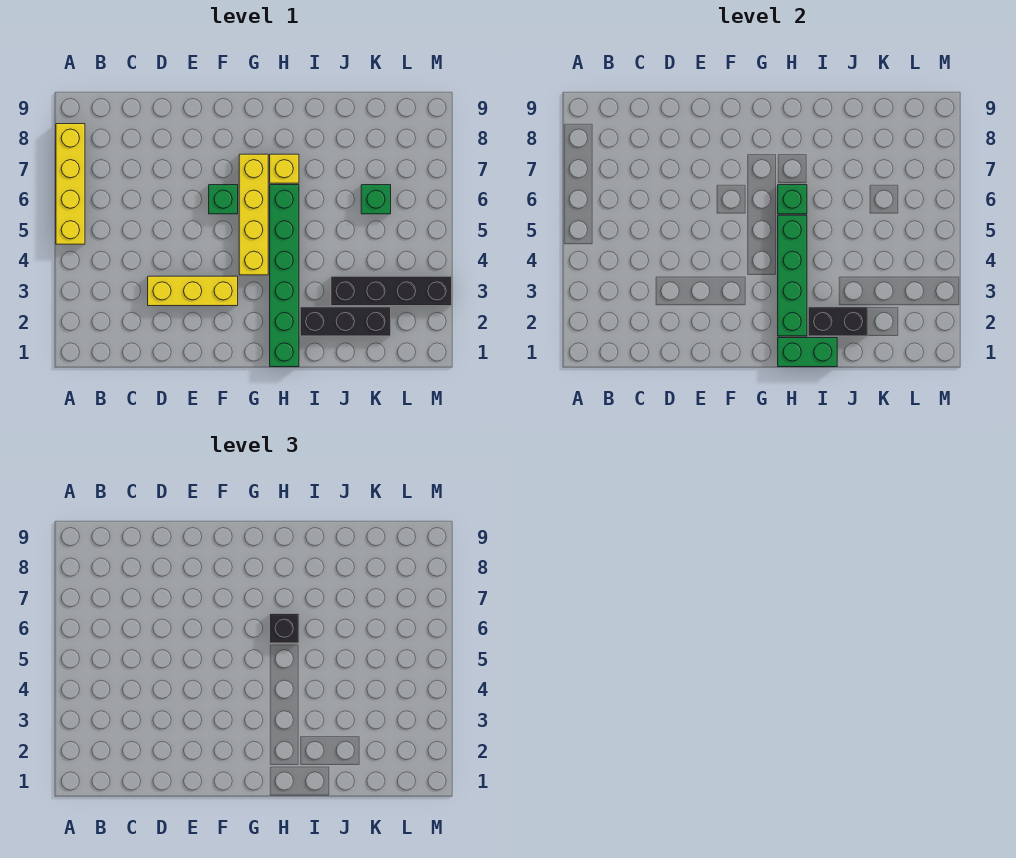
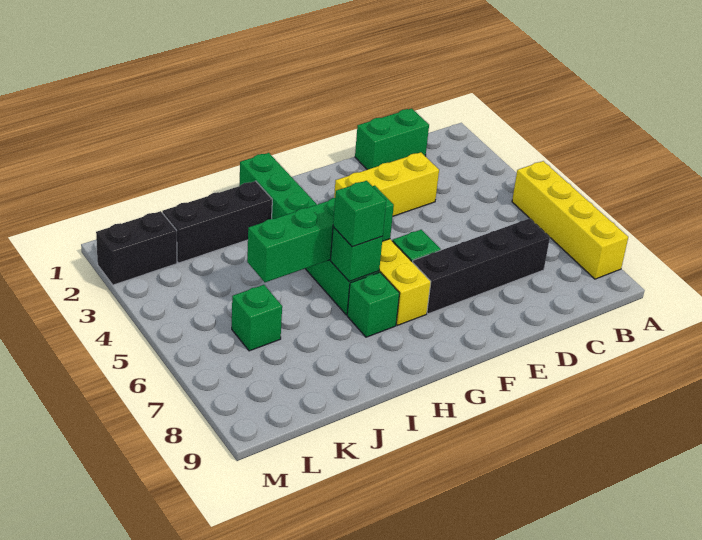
green 1x2 brick [778,338,837,367] -> green 1x2 brick moved to [355,108,429,170]
green 1x4 brick [778,215,807,336] -> green 1x4 brick turned to [247,186,394,282]
black 1x1 brick [270,614,299,643] -> green 1x1 brick [333,181,386,247]
yellow 1x1 brick [270,154,299,183] -> green 1x1 brick [347,272,400,337]
black 1x2 brick [808,307,868,336] -> black 1x2 brick moved to [96,211,177,285]
black 1x4 brick [331,276,452,306] -> black 1x4 brick moved to [413,218,550,314]

